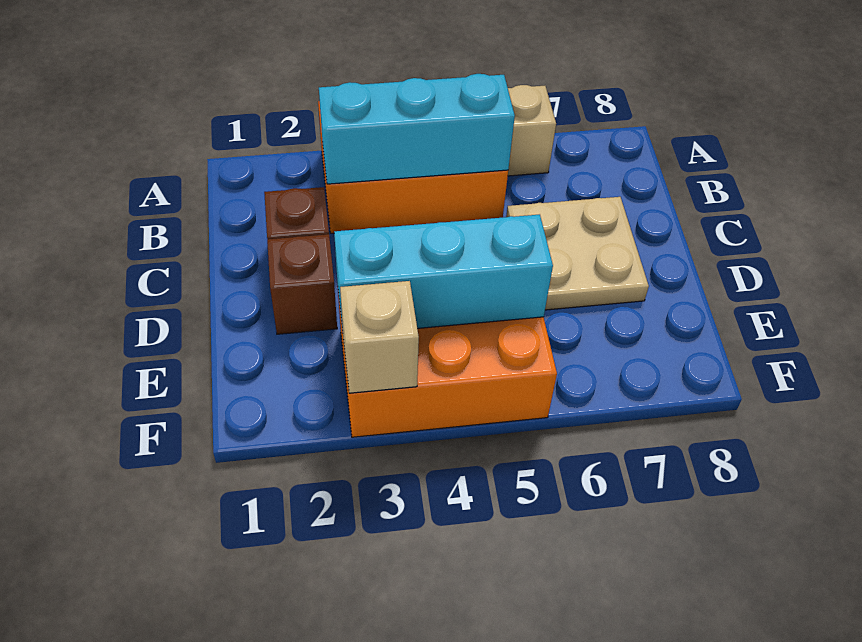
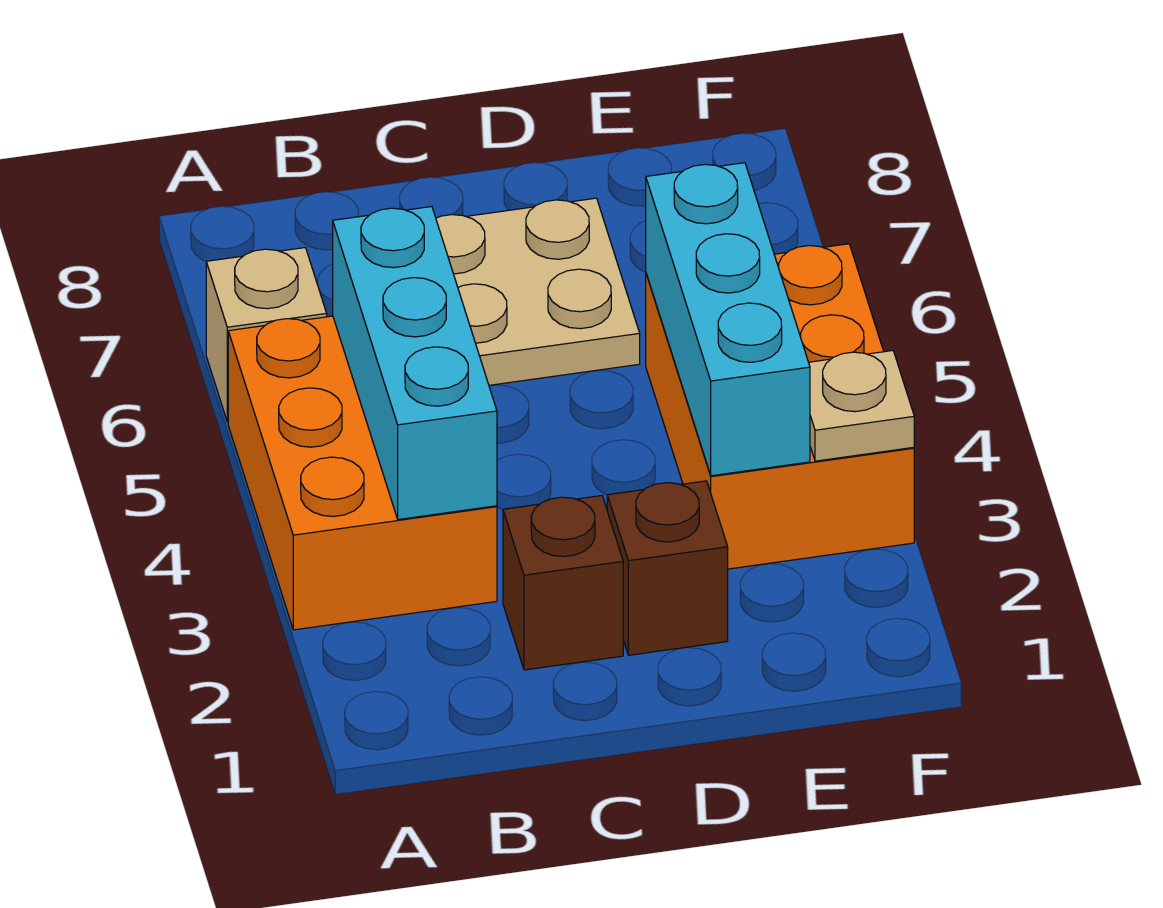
tan 1x1 brick [340,281,419,393] -> tan 1x1 plate [809,351,914,461]

